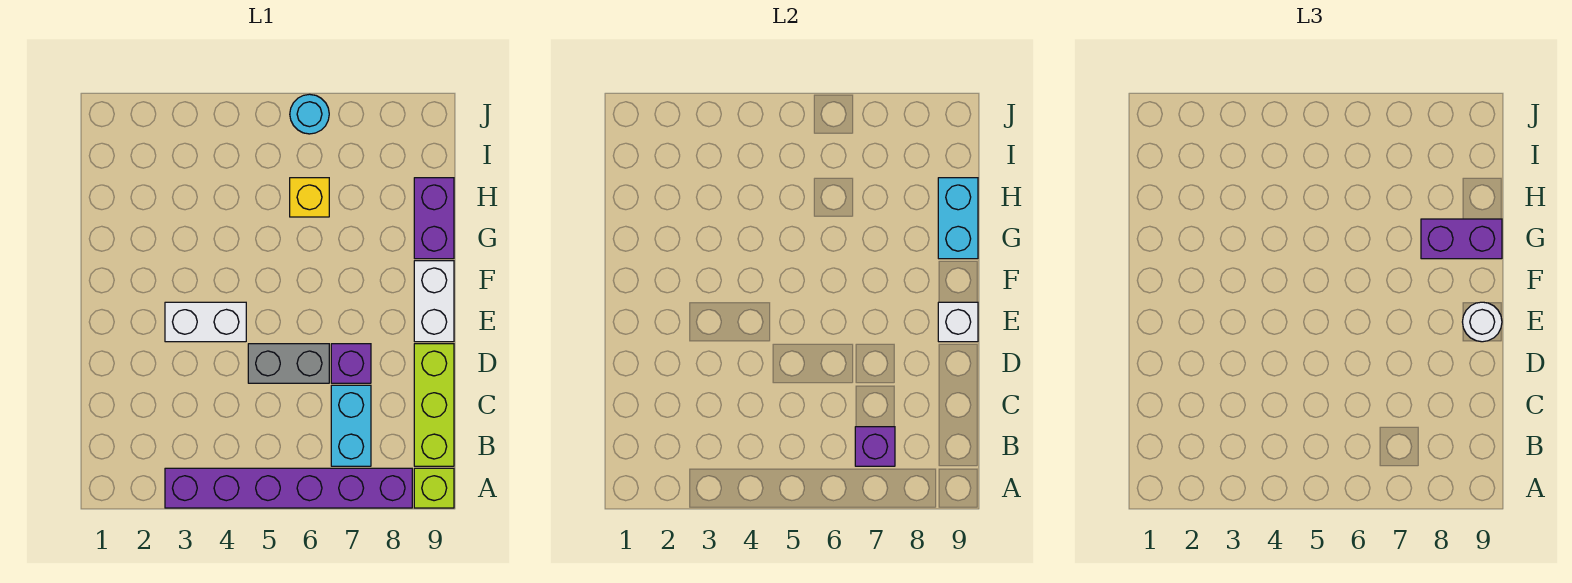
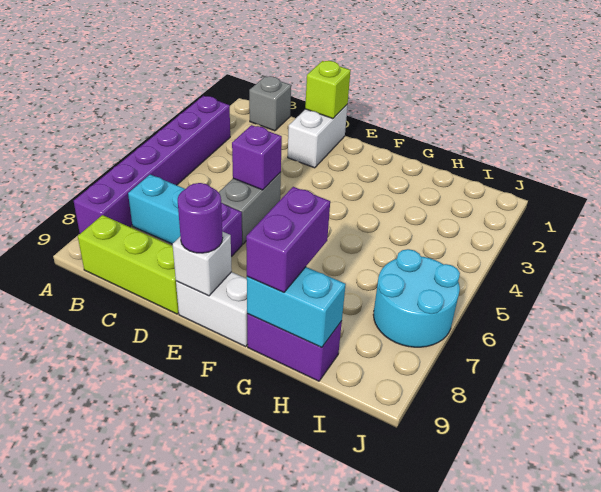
lime 1x1 brick [414,468,454,508] -> lime 1x1 brick moved to [305,61,351,119]
none -> grey 1x1 brick [249,76,291,131]
purple 1x1 brick [855,427,895,466] -> purple 1x1 brick moved to [232,125,282,190]
white 1x2 brick [165,302,246,342] -> white 1x2 brick moved to [288,104,348,168]
white 1x1 round brick [1463,302,1502,342] -> purple 1x1 round brick [178,183,223,253]
yellow 1x1 brick [290,178,329,217] -> none
cyan 1x1 round brick [290,94,329,134] -> cyan 2x2 round brick [373,249,460,347]

